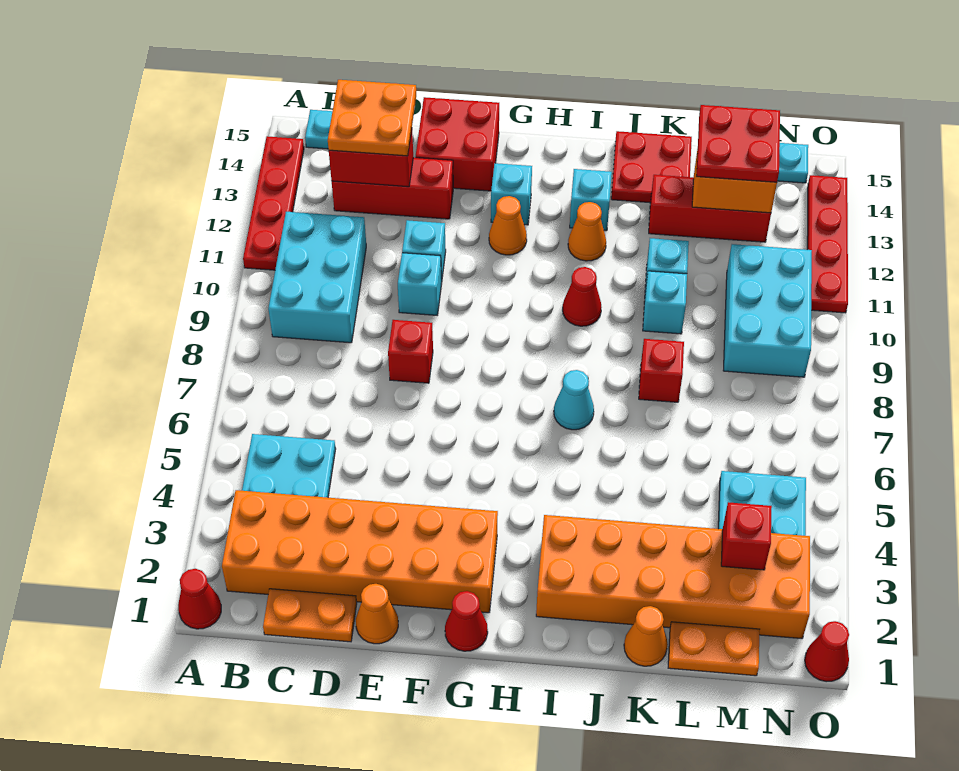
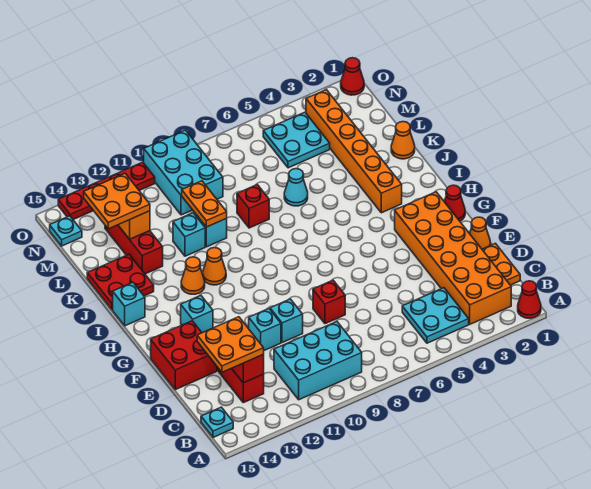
red 1x4 plate [243,136,304,270] -> none
orange 1x1 cone [489,196,527,255] -> orange 1x1 cone moved to [203,248,226,285]
orange 2x6 brick [536,515,810,639] -> orange 1x6 brick [306,90,402,213]
cyan 1x1 cone [554,370,594,430] -> cyan 1x1 cone moved to [284,169,308,206]
red 1x1 cone [563,267,601,326] -> none
cyan 1x1 brick [570,169,612,231] -> cyan 1x1 brick moved to [113,282,145,326]
orange 1x2 plate [668,622,760,676] -> orange 1x2 plate moved to [182,181,227,227]
red 2x2 plate [696,105,780,182] -> orange 2x2 plate [84,173,150,229]
red 1x1 brick [721,502,772,570] -> none
cyan 2x3 brick [723,244,812,377] -> cyan 2x3 brick turned to [144,130,223,215]

